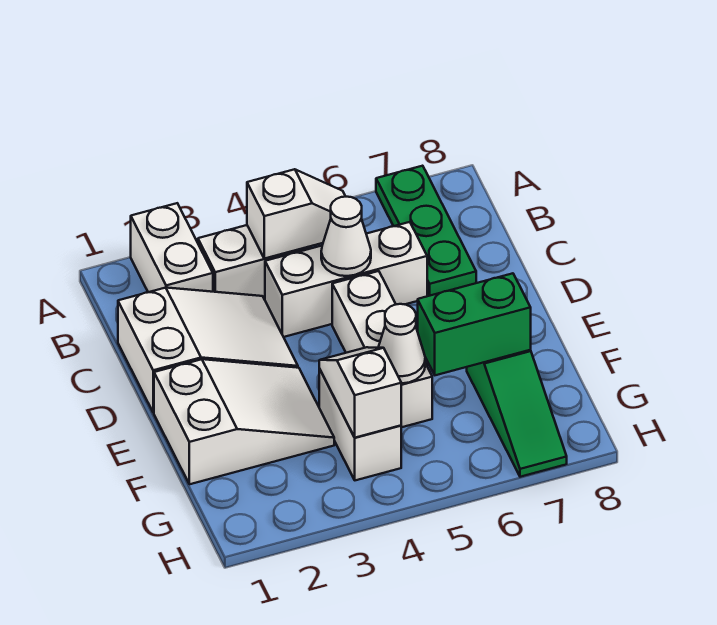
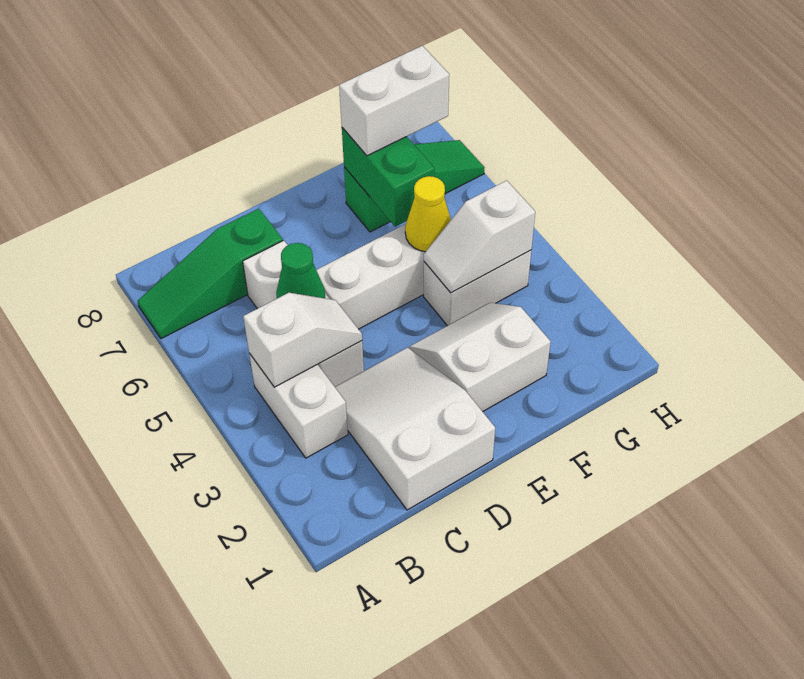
white 1x2 brick [131,203,213,292] -> white 1x2 brick moved to [339,46,449,156]
green 1x3 plate [376,166,476,296] -> green 1x3 slope [138,209,283,339]
white 1x2 slope [247,169,346,259] -> white 1x2 slope turned to [243,293,362,387]
white 1x1 cone [321,197,371,276] -> green 1x1 cone [276,243,325,298]
white 2x3 slope [154,359,334,484] -> white 2x2 slope [410,303,551,412]
white 1x1 cone [378,304,425,384] -> yellow 1x1 cone [405,176,451,252]

